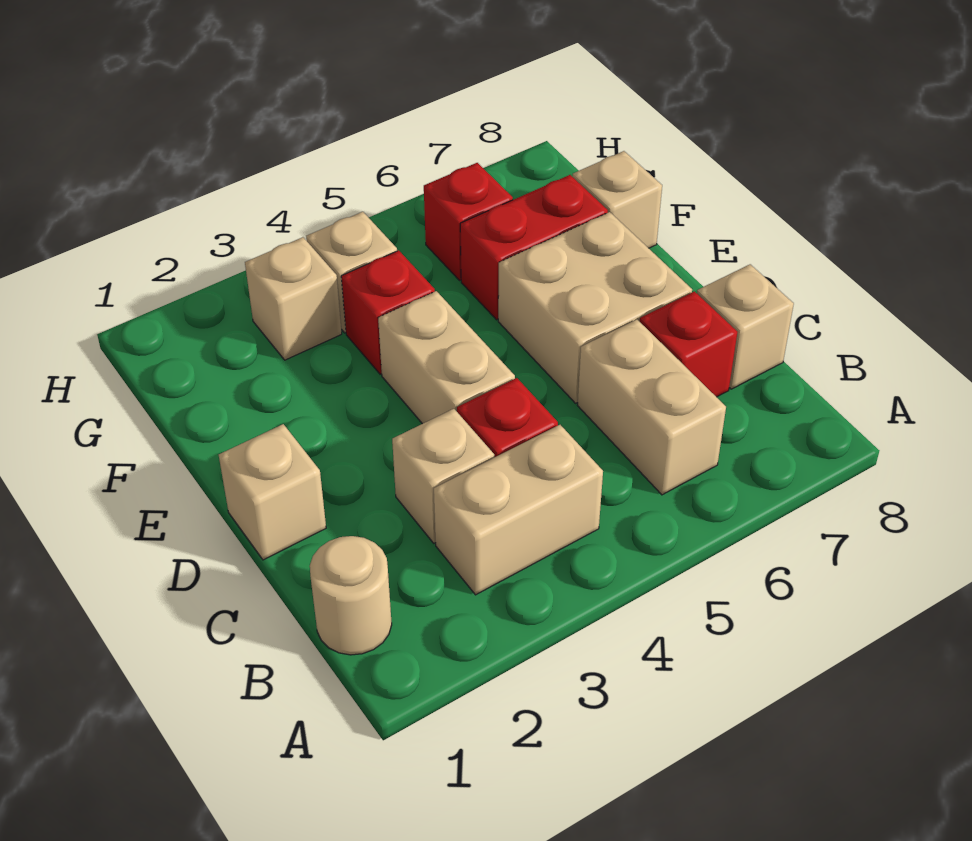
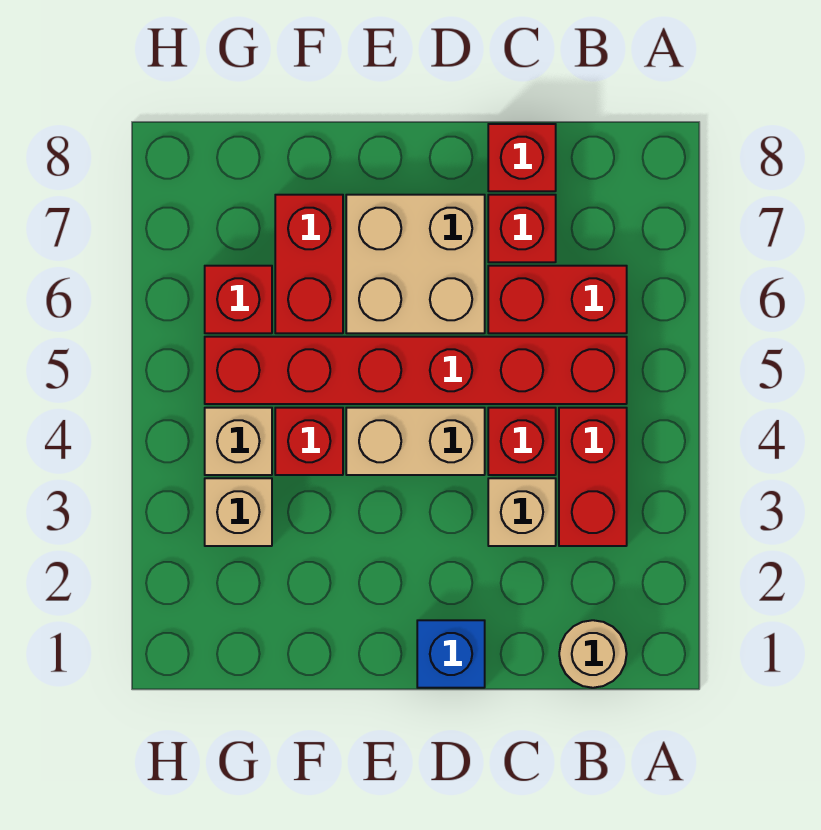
tan 1x2 brick [434,425,603,595] -> red 1x2 brick [559,408,627,546]
none -> red 1x6 brick [205,337,627,404]
tan 1x2 brick [577,320,726,495] -> red 1x2 brick [488,266,627,333]
tan 1x1 brick [697,264,794,389] -> red 1x1 brick [488,124,556,191]
tan 1x1 brick [219,424,326,560] -> blue 1x1 brick [417,620,485,688]
tan 1x1 brick [573,151,662,248] -> none

